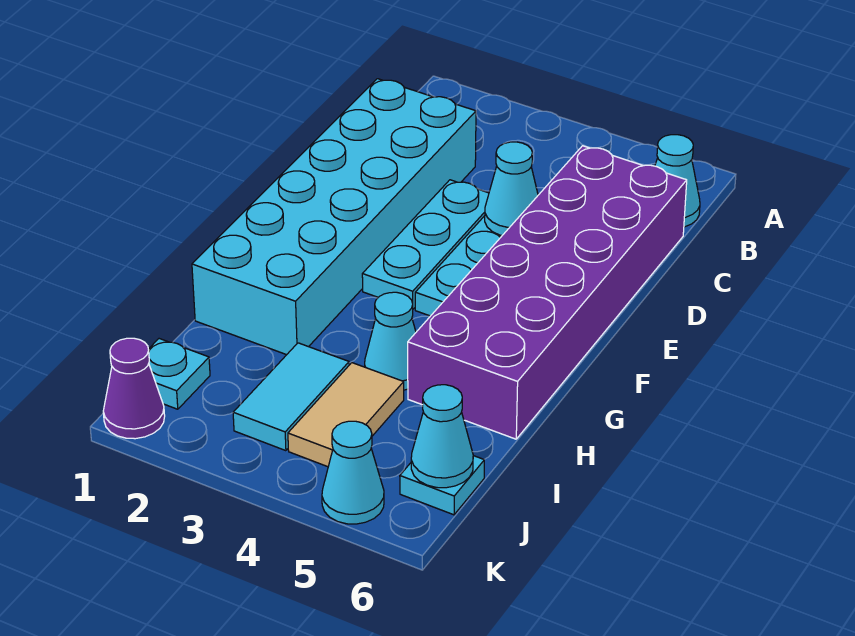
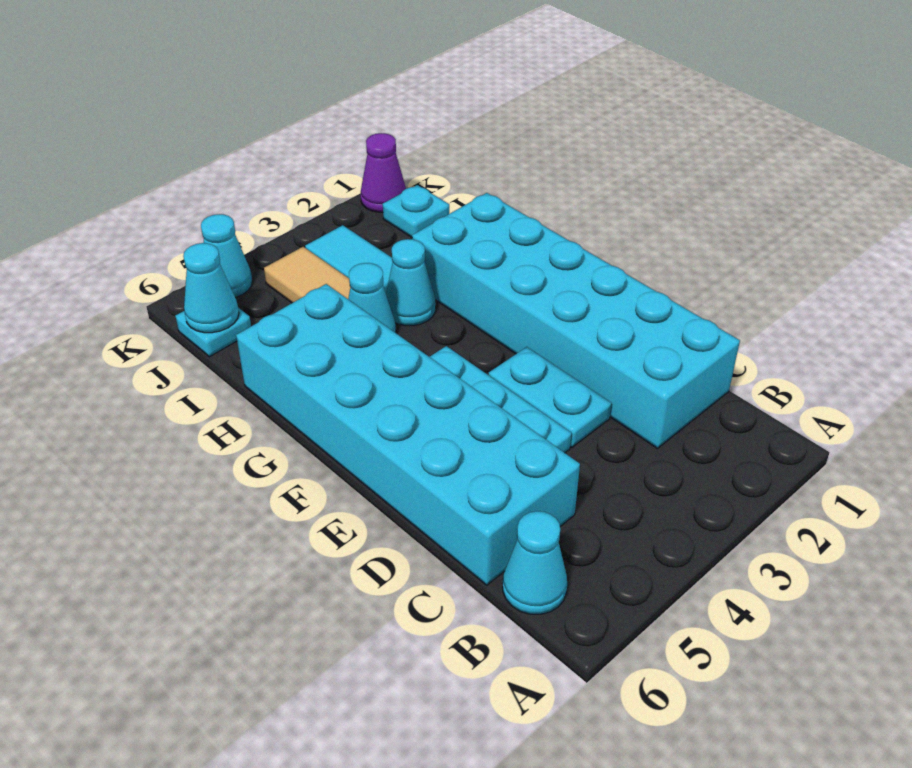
purple 2x6 brick [408,146,687,439] -> cyan 2x6 brick [236,284,580,585]
cyan 1x3 plate [362,180,489,309] -> cyan 1x2 plate [489,347,611,447]
cyan 1x1 cone [485,142,538,236] -> cyan 1x1 cone moved to [386,239,436,326]

